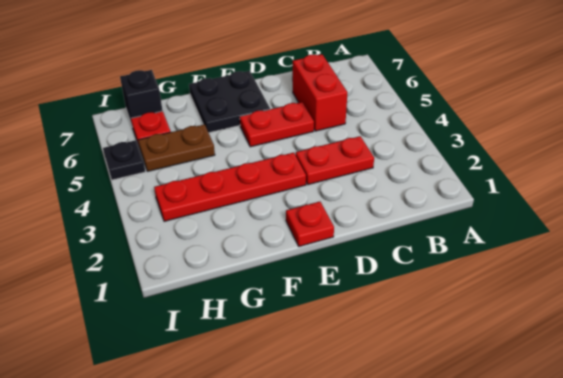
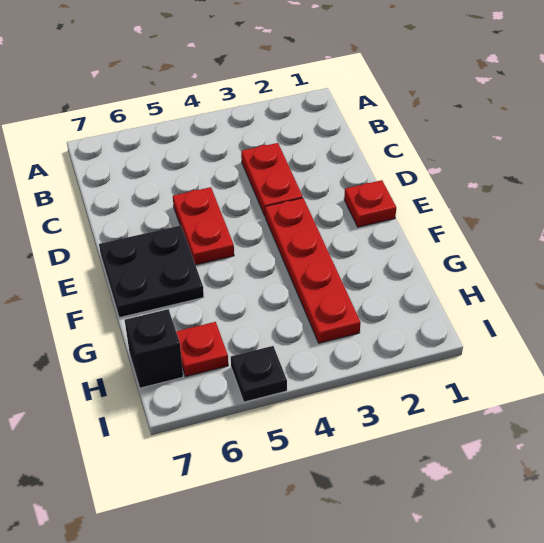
red 1x2 brick [293,54,347,131] -> none
brown 1x2 plate [138,124,215,171] -> none

